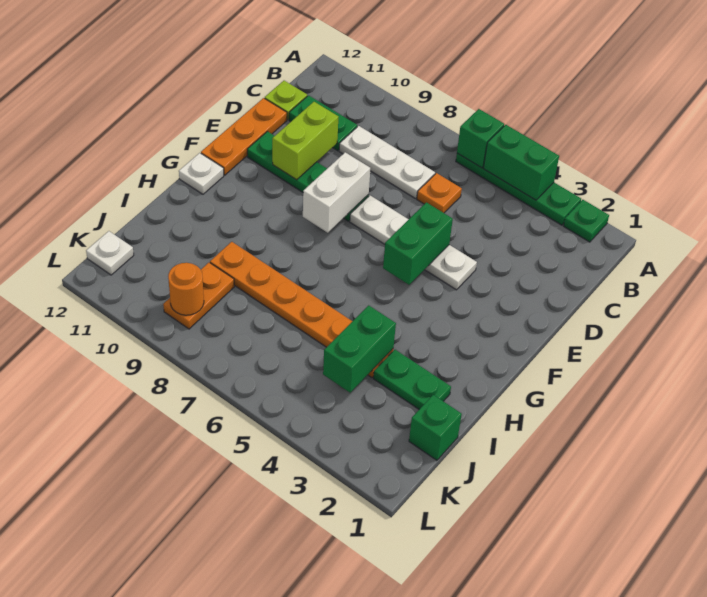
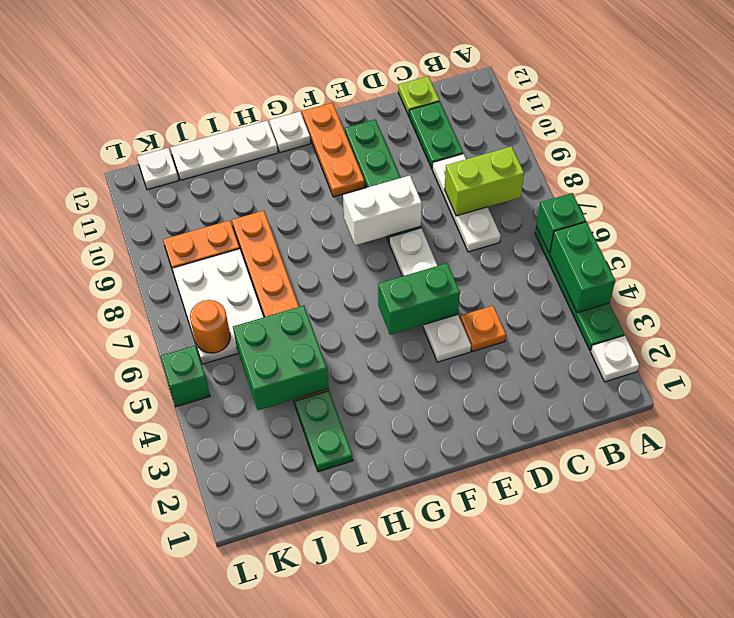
green 1x1 plate [564,200,609,242] -> white 1x1 plate [591,335,639,382]
orange 1x1 plate [417,173,462,213] -> orange 1x1 plate moved to [460,306,506,352]
lime 1x2 brick [272,102,338,180] -> lime 1x2 brick moved to [445,147,524,216]
orange 1x3 plate [201,98,287,175] -> orange 1x3 plate turned to [302,103,365,197]
none -> white 1x3 plate [170,121,278,180]
green 1x2 brick [323,305,396,393] -> green 2x2 brick [233,306,329,410]
green 1x1 brick [409,395,462,460] -> green 1x1 brick moved to [161,346,210,407]
none -> white 2x3 plate [172,249,263,364]
orange 1x1 round brick [168,263,204,315] -> orange 1x1 round brick moved to [190,300,230,353]

